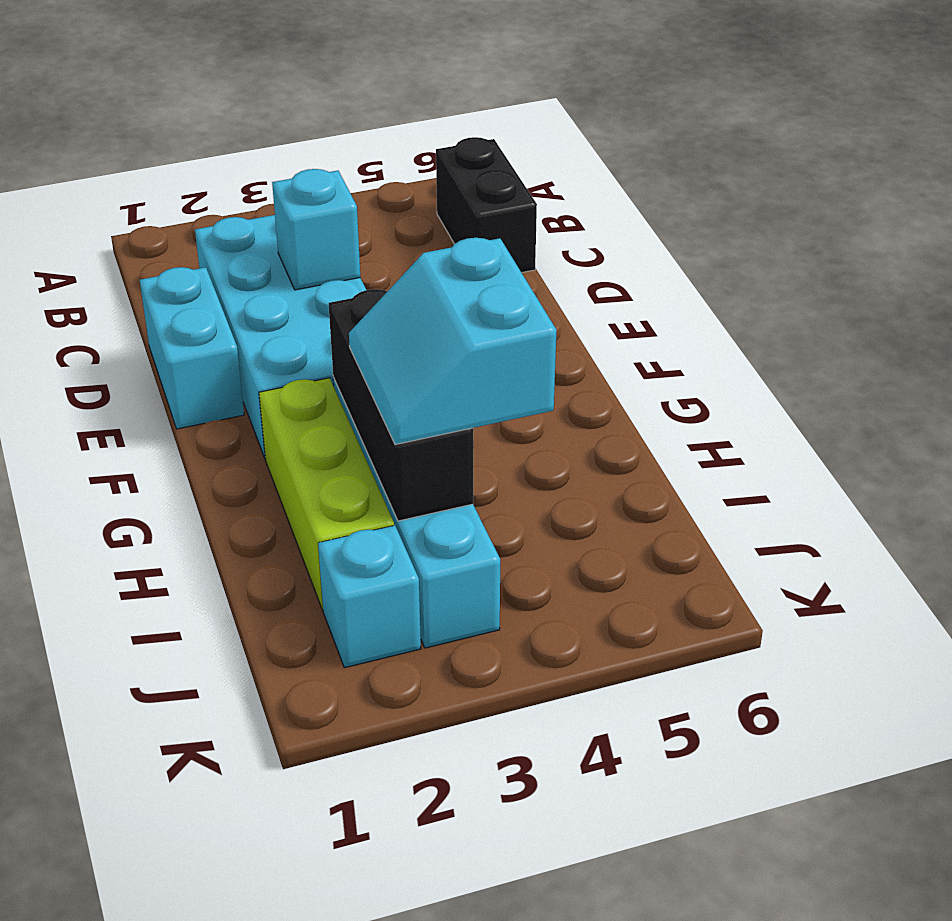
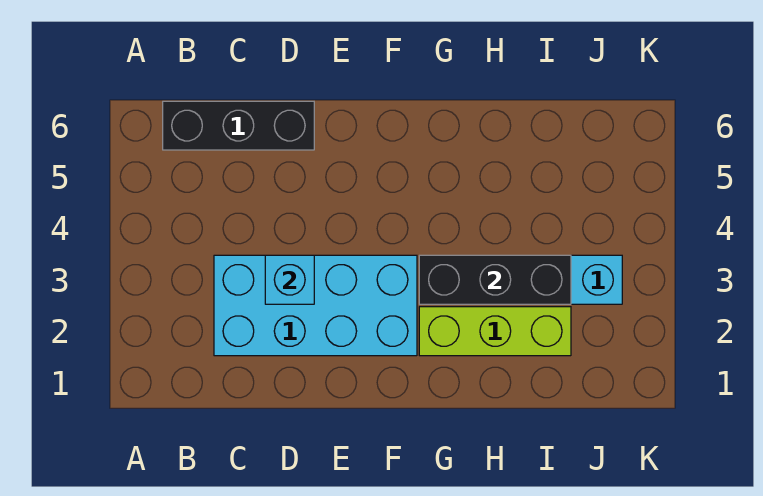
black 1x2 brick [436,137,537,273] -> black 1x3 brick [163,101,314,150]
cyan 1x2 brick [140,267,244,429] -> none
cyan 2x2 slope [349,238,557,445] -> none
cyan 1x1 brick [318,525,421,668] -> none

